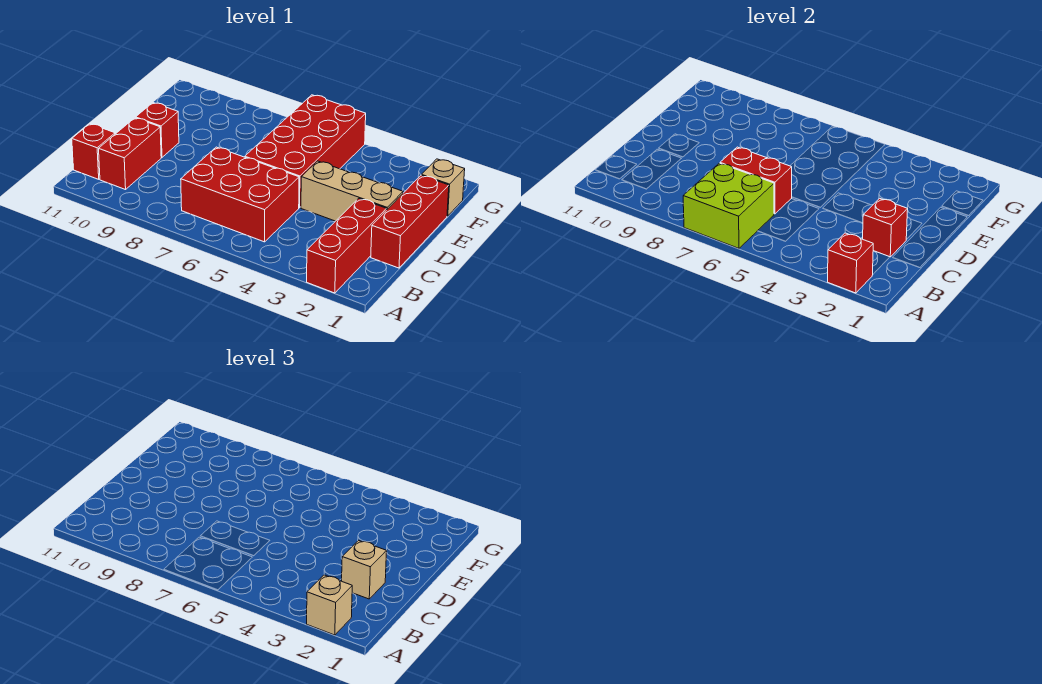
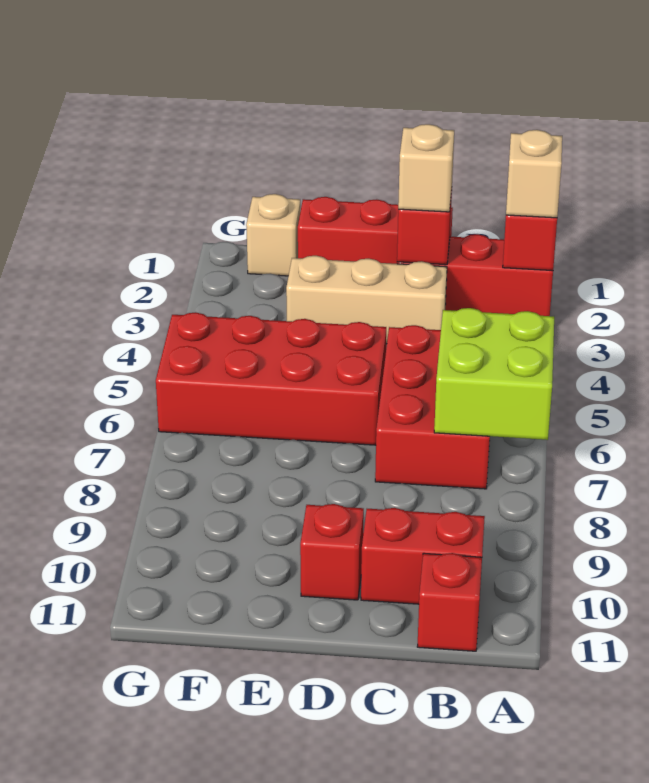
red 1x2 brick [720,147,792,214] -> none
tan 1x3 brick [301,161,403,221] -> tan 1x3 brick turned to [286,256,447,344]

